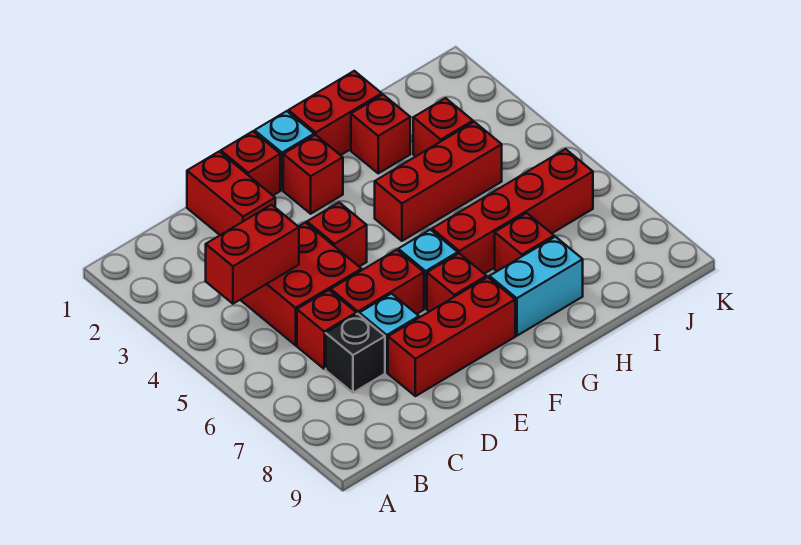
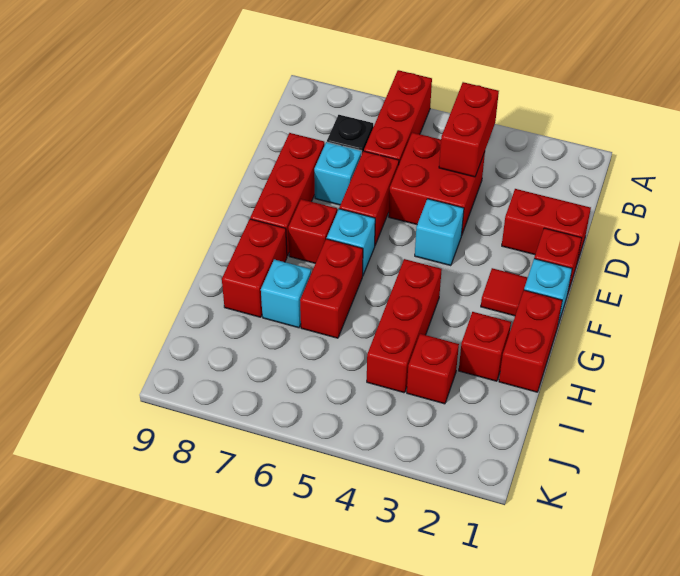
red 1x1 brick [297,290,356,369] -> red 1x3 brick [364,70,432,163]
red 1x1 brick [307,203,367,267] -> cyan 1x1 brick [415,199,464,266]
red 1x1 brick [283,135,343,214] -> red 1x1 tile [481,268,528,316]
red 1x4 brick [432,149,593,274] -> red 1x2 brick [300,239,363,338]
cyan 1x2 brick [489,237,583,336] -> red 1x2 brick [222,219,287,317]
red 1x1 brick [495,213,554,271] -> cyan 1x1 brick [261,259,311,328]

